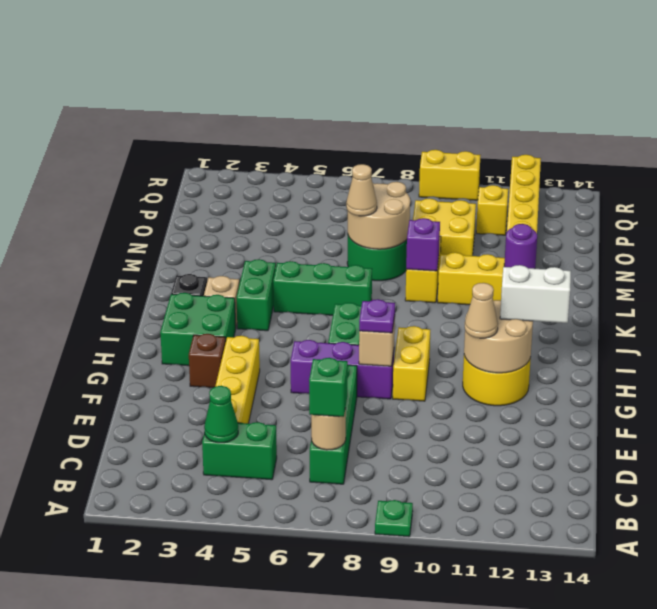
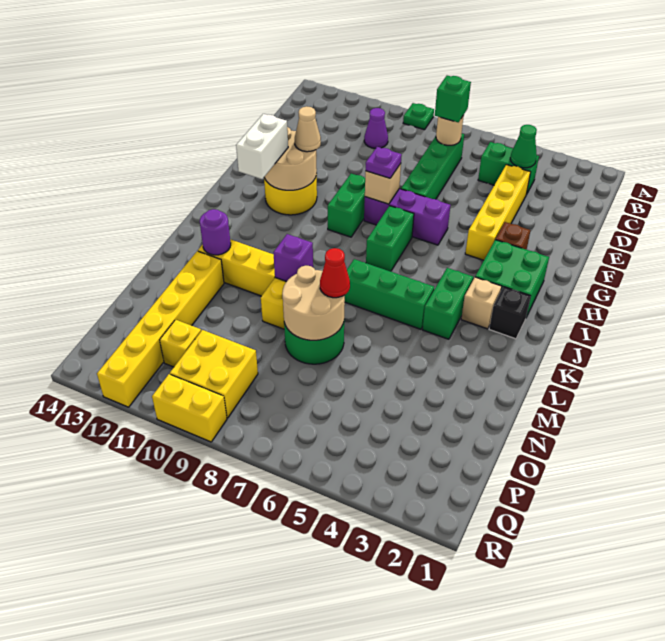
none -> purple 1x1 cone [364,108,388,148]
yellow 1x2 brick [393,326,430,401] -> green 1x2 brick [328,174,365,237]
white 1x2 brick [500,265,571,323] -> white 1x2 brick turned to [236,114,288,179]
tan 1x1 cone [346,164,377,216] -> red 1x1 cone [320,248,350,298]
yellow 2x2 brick [413,199,476,256] -> yellow 2x2 brick moved to [170,330,258,418]

